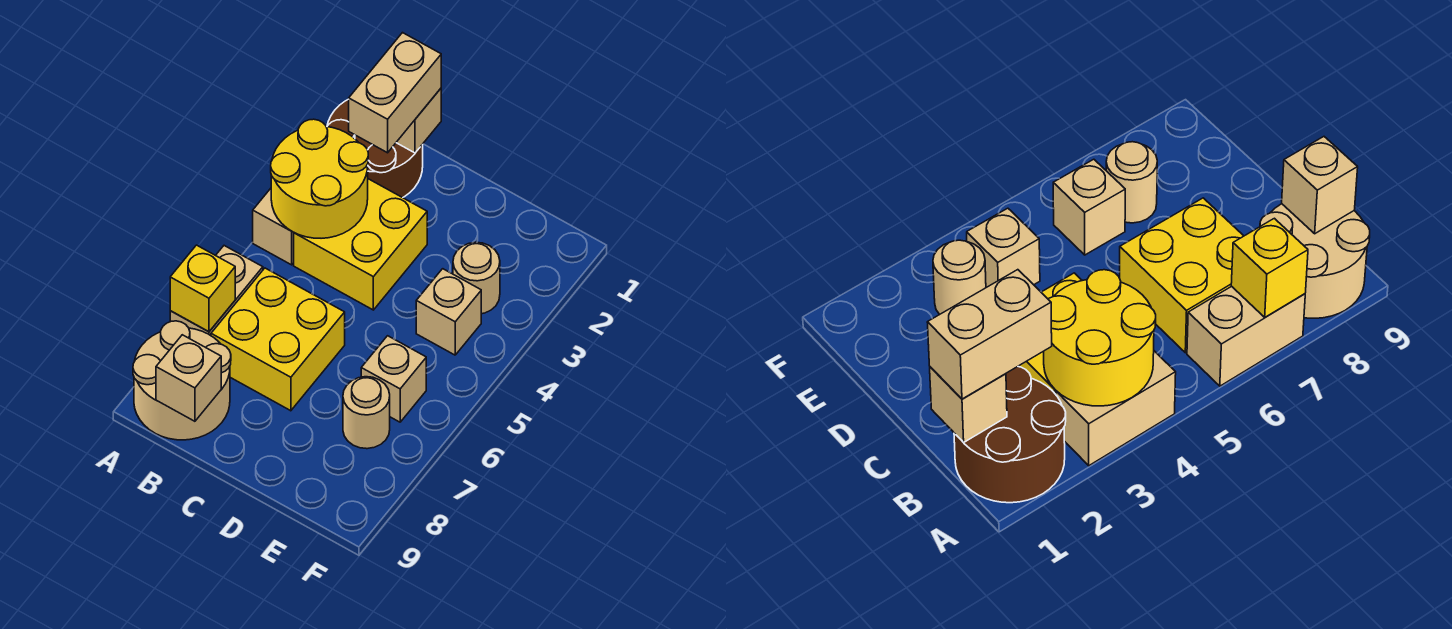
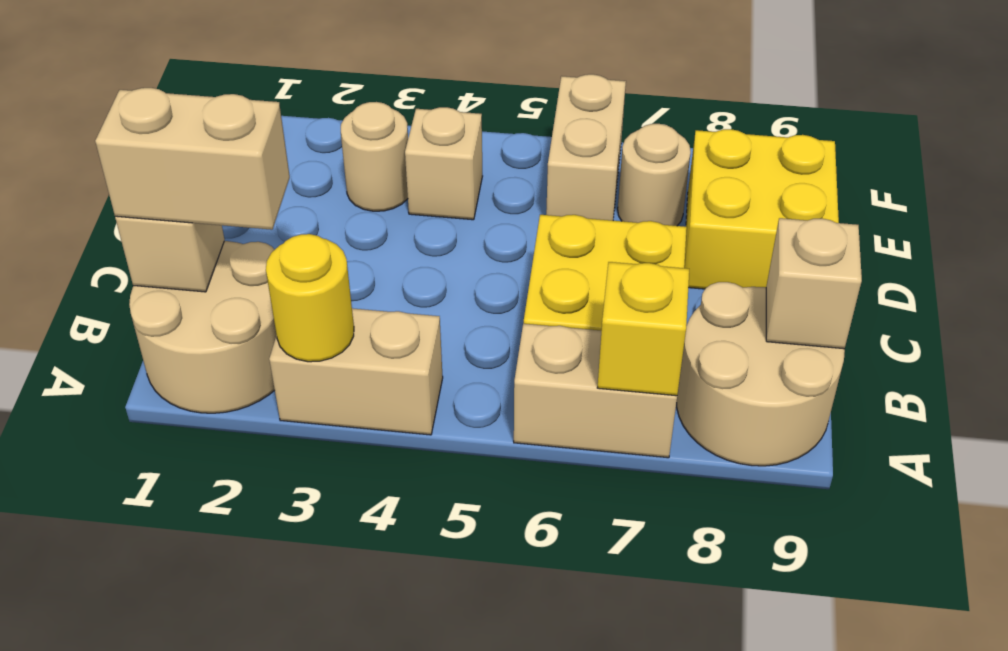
brown 2x2 round brick [327,99,423,198] -> tan 2x2 round brick [129,241,276,413]
yellow 2x2 round brick [271,119,368,238] -> yellow 1x1 round brick [266,234,354,362]
yellow 2x2 brick [294,179,427,310] -> yellow 2x2 brick moved to [684,129,839,289]
tan 1x1 brick [361,336,426,422] -> tan 1x2 brick [546,74,626,221]

